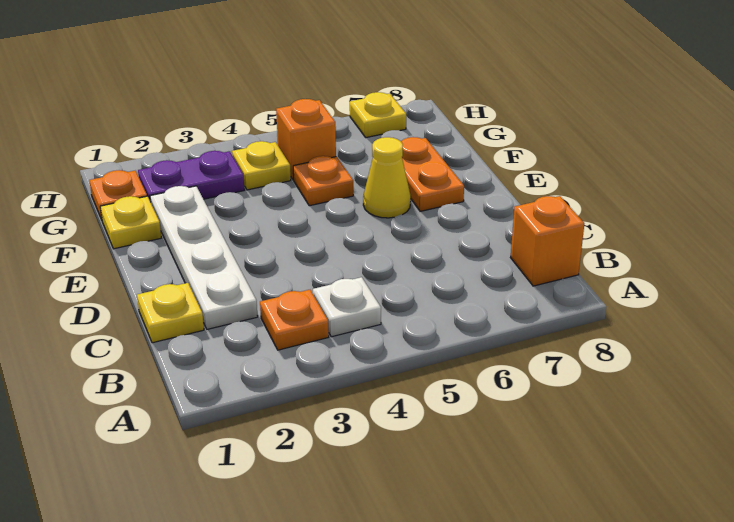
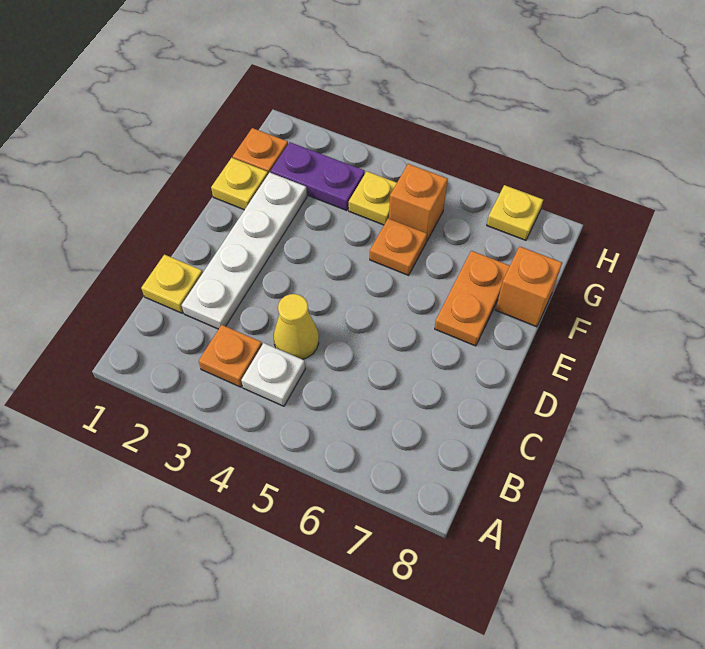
orange 1x1 brick [511,196,584,286] -> orange 1x1 brick moved to [496,246,562,327]
yellow 1x1 cone [363,137,411,218] -> yellow 1x1 cone moved to [274,294,319,359]

